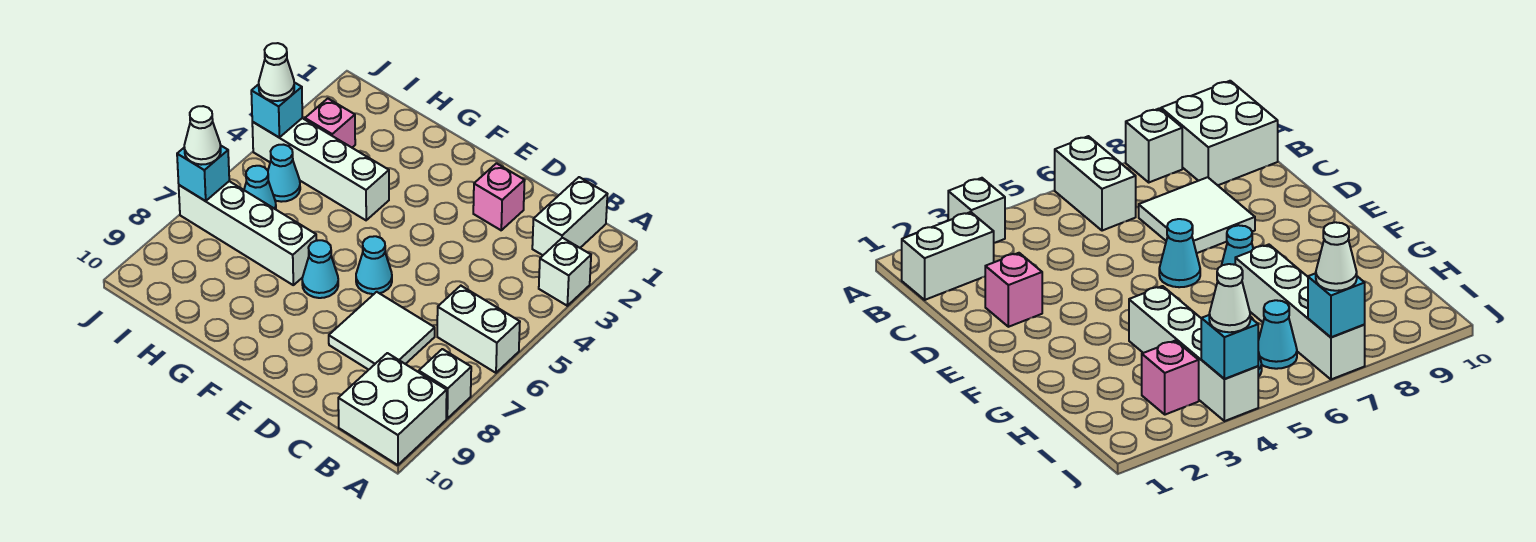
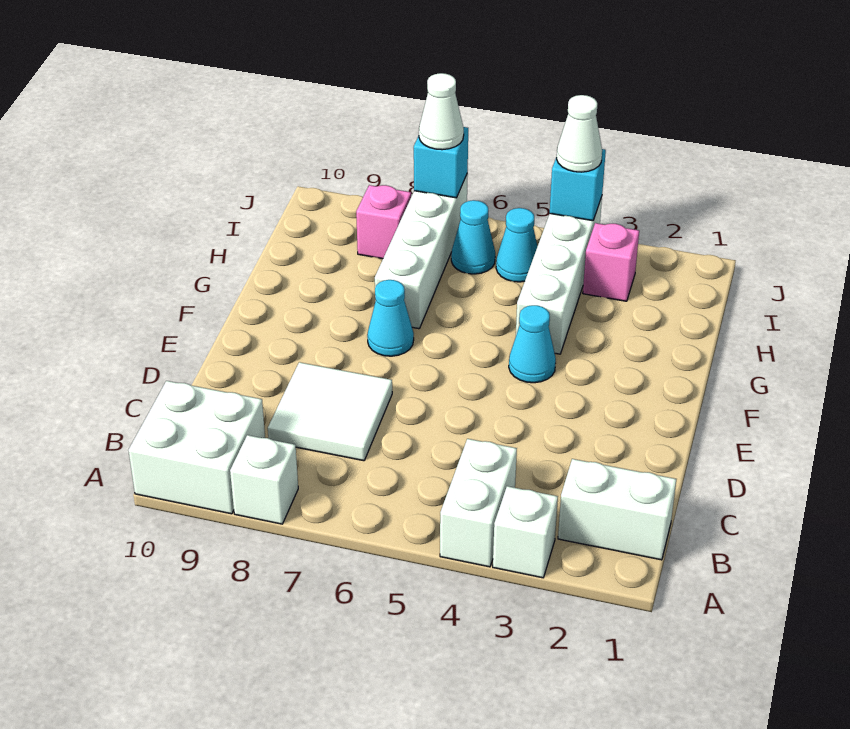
white 1x2 brick [437,286,520,373] -> white 1x2 brick moved to [440,439,517,567]
pink 1x1 brick [473,163,525,230] -> pink 1x1 brick moved to [356,185,411,259]
cyan 1x1 cone [356,236,392,294] -> cyan 1x1 cone moved to [509,305,556,383]

